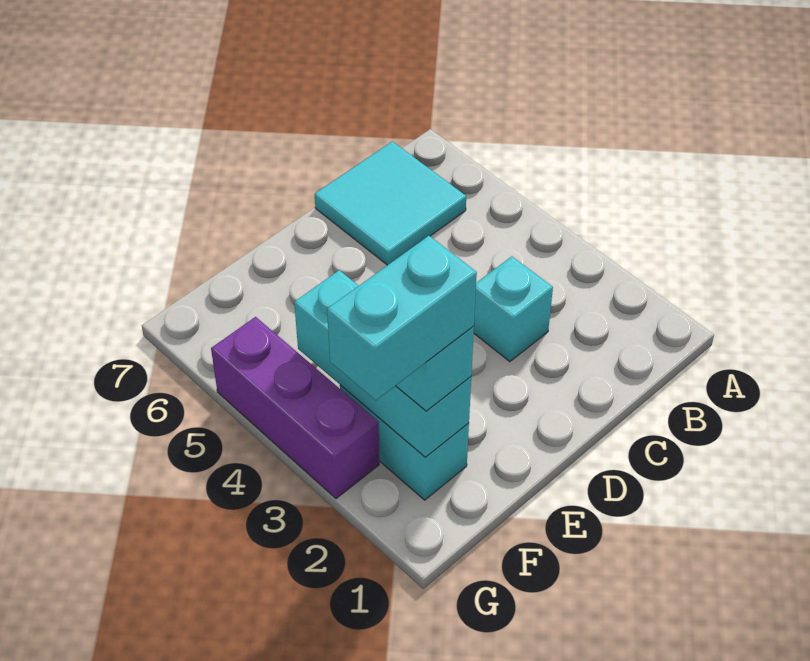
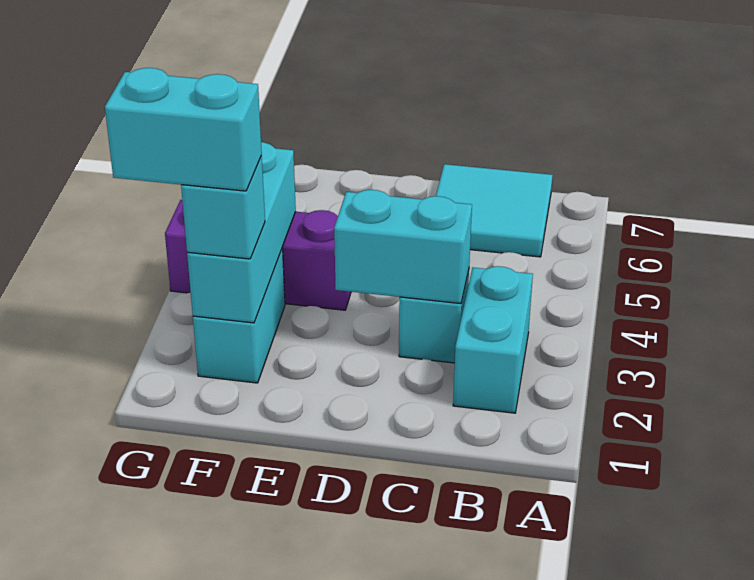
none -> cyan 1x2 brick [453,266,533,413]
none -> cyan 1x2 brick [334,190,472,304]
purple 1x3 brick [211,317,379,499] -> purple 1x3 brick turned to [165,200,351,310]

